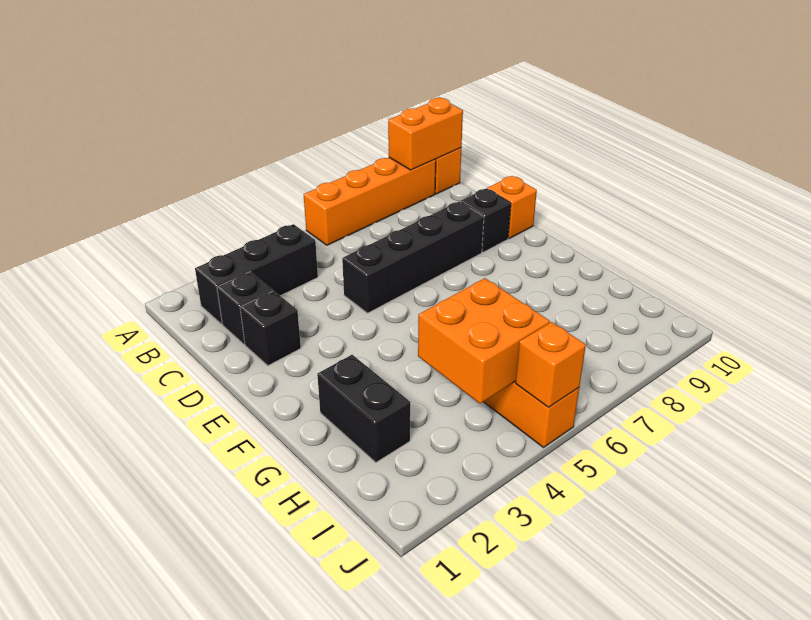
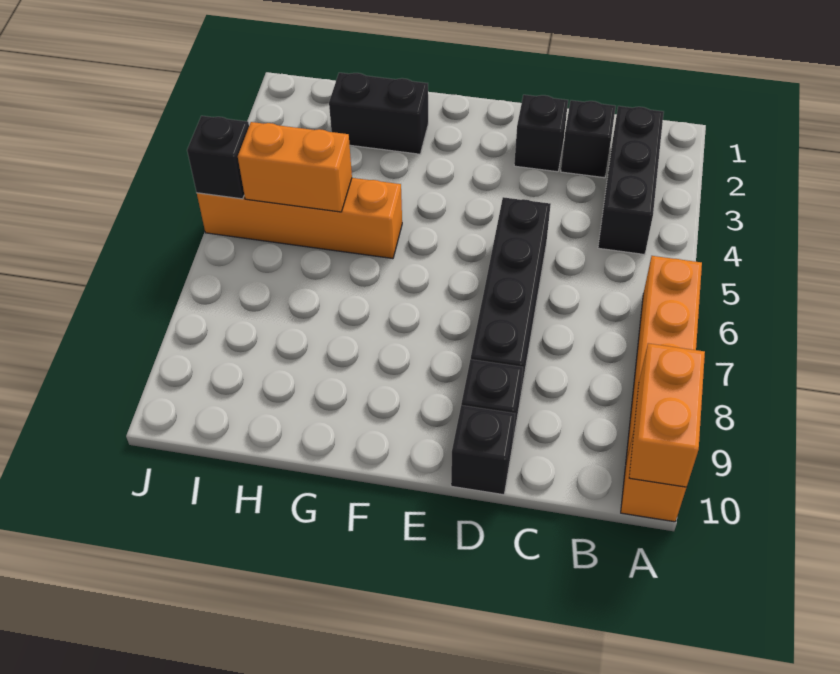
orange 1x1 brick [487,176,537,238] -> black 1x1 brick [451,405,515,495]
orange 2x2 brick [418,278,550,404] -> orange 1x2 brick [238,122,352,212]
orange 1x1 brick [516,322,586,408] -> black 1x1 brick [187,116,249,199]

